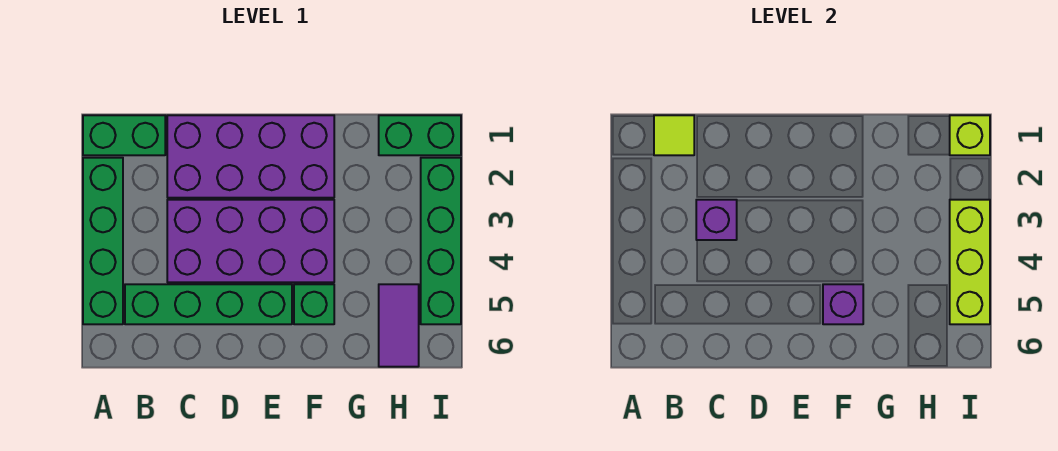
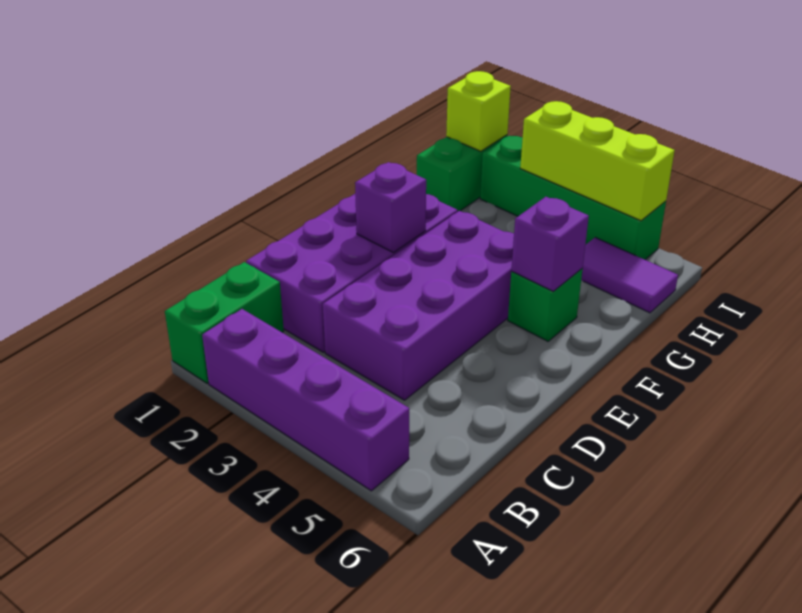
green 1x4 brick [83,158,123,324] -> purple 1x4 brick [202,309,409,491]
lime 1x1 tile [654,115,694,155] -> none
green 1x4 brick [125,284,292,324] -> none
purple 1x1 brick [696,200,737,240] -> purple 1x1 brick moved to [355,162,426,253]

